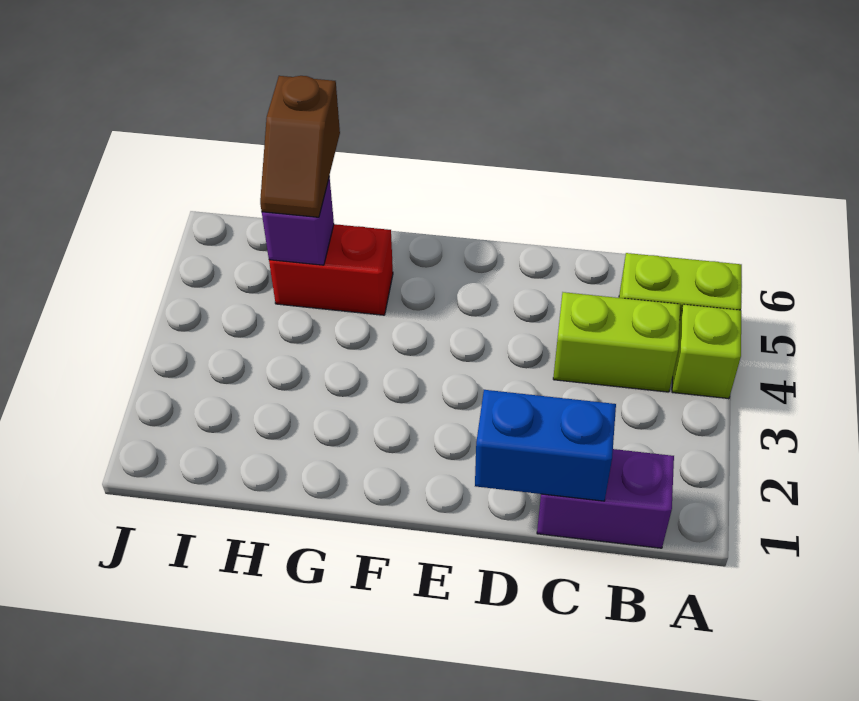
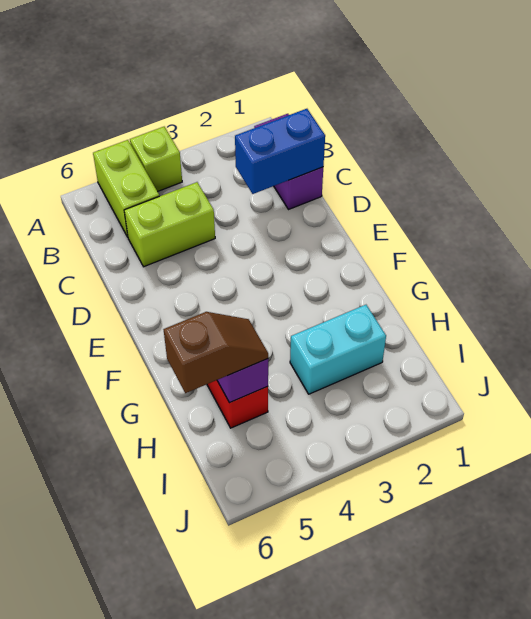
lime 1x2 brick [553,292,680,392] -> lime 1x2 brick turned to [124,182,215,267]
blue 1x2 brick [475,390,616,501] -> blue 1x2 brick turned to [235,109,325,194]
none -> cyan 1x2 brick [290,305,386,394]

